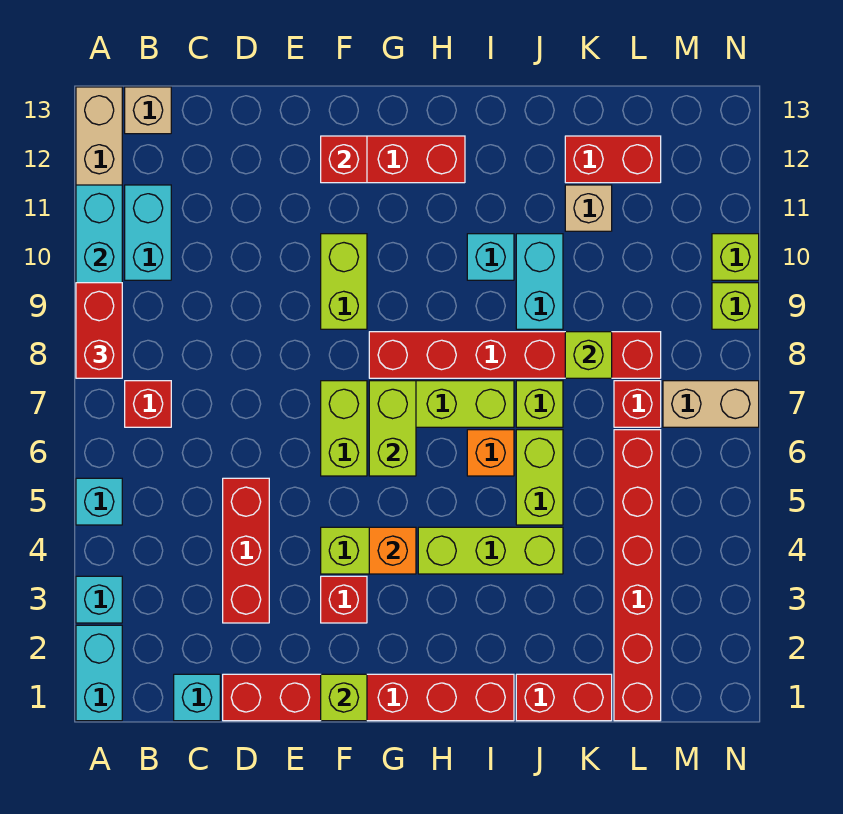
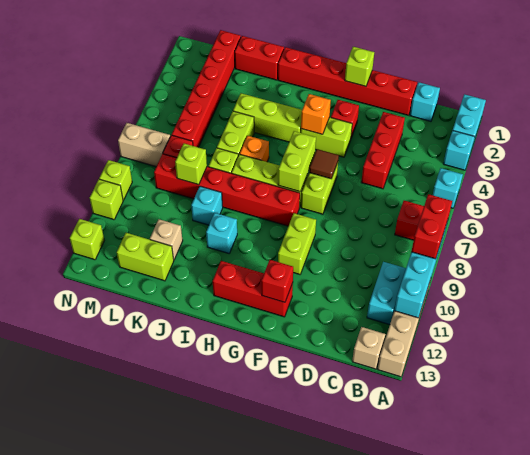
none -> brown 1x1 tile [309,149,339,179]
cyan 1x2 brick [516,234,563,329] -> cyan 1x1 brick [191,186,223,225]
red 1x2 brick [565,136,661,183] -> lime 1x2 brick [117,233,174,281]
none -> lime 1x1 brick [70,219,104,260]

